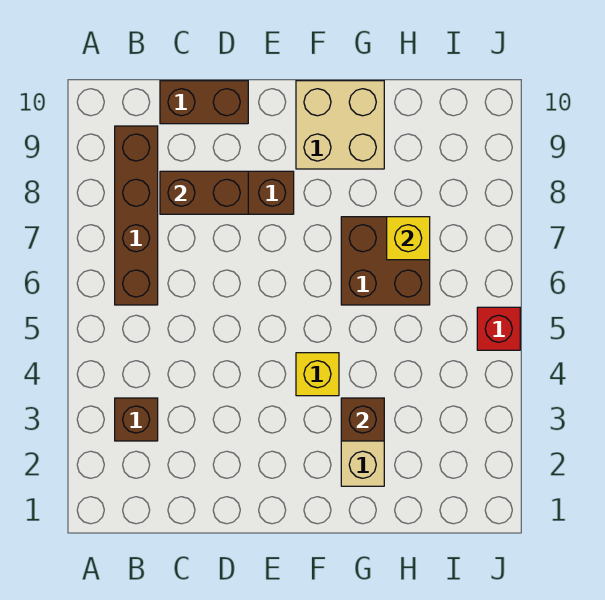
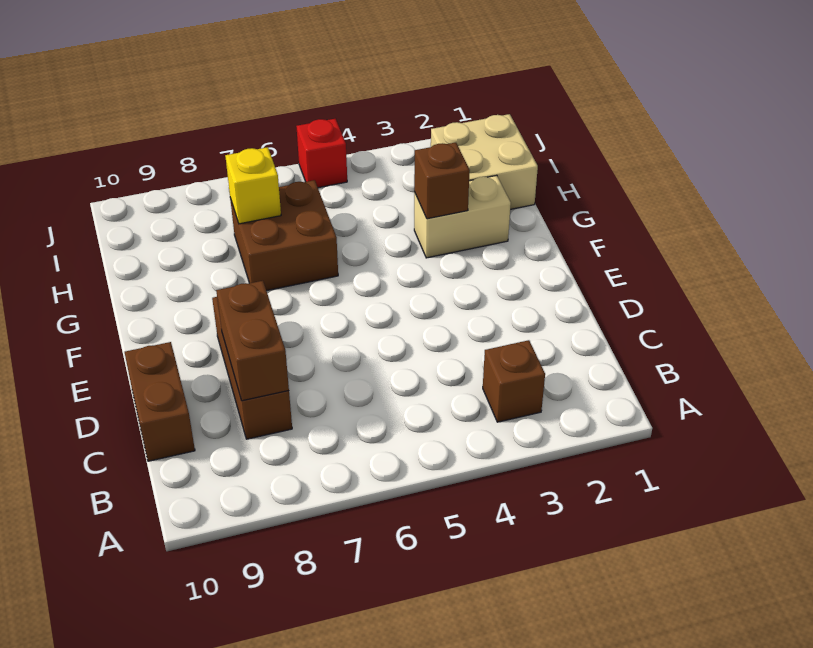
brown 1x4 brick [115,126,158,305] -> none
yellow 1x1 brick [296,353,339,396] -> none
tan 2x2 brick [296,81,384,169] -> tan 2x2 brick moved to [431,114,538,209]

